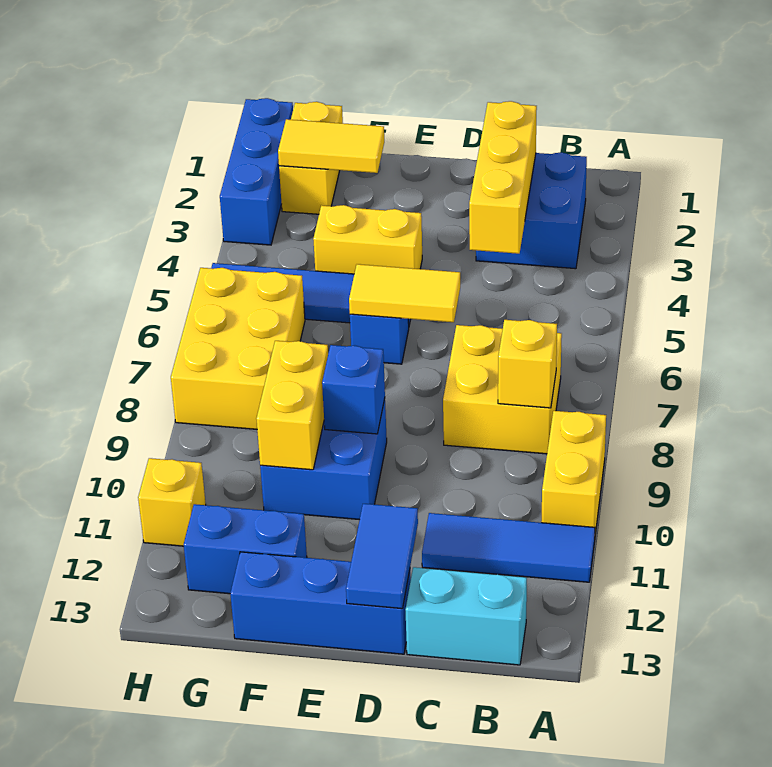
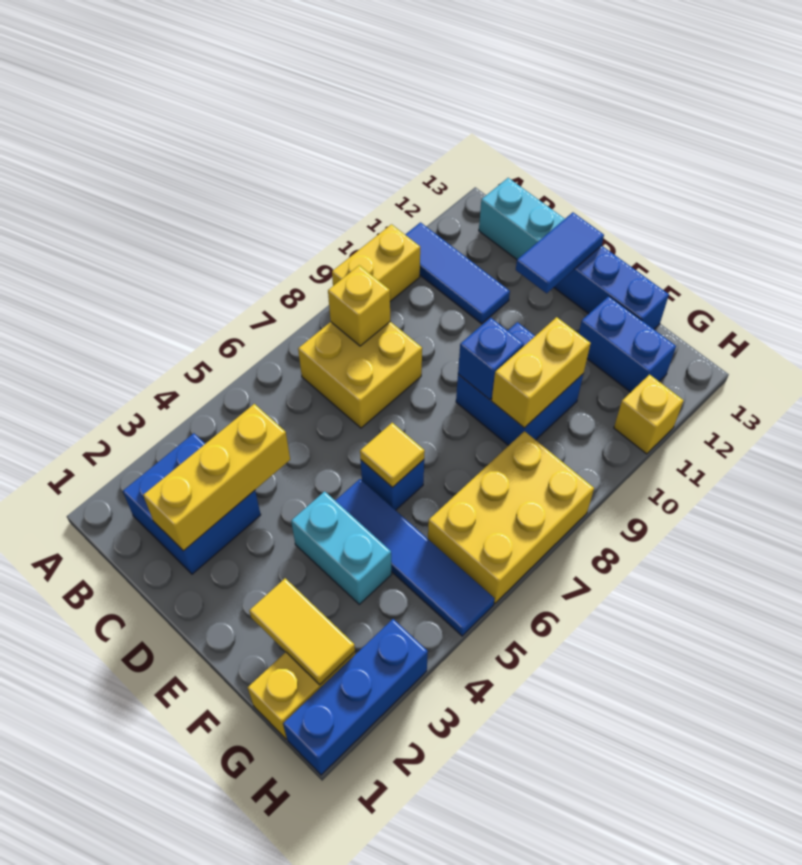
yellow 1x2 tile [349,264,460,322] -> yellow 1x1 tile [360,423,425,488]
yellow 1x2 brick [313,205,422,274] -> cyan 1x2 brick [291,491,392,604]

